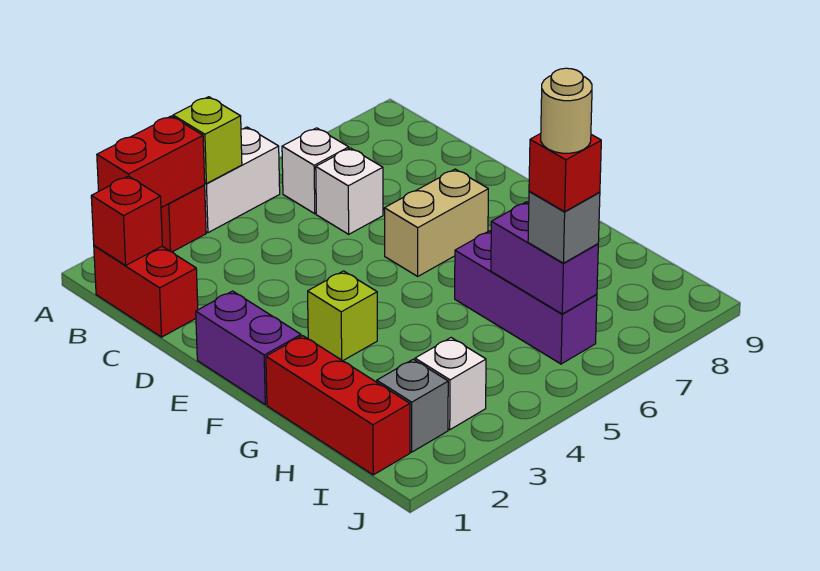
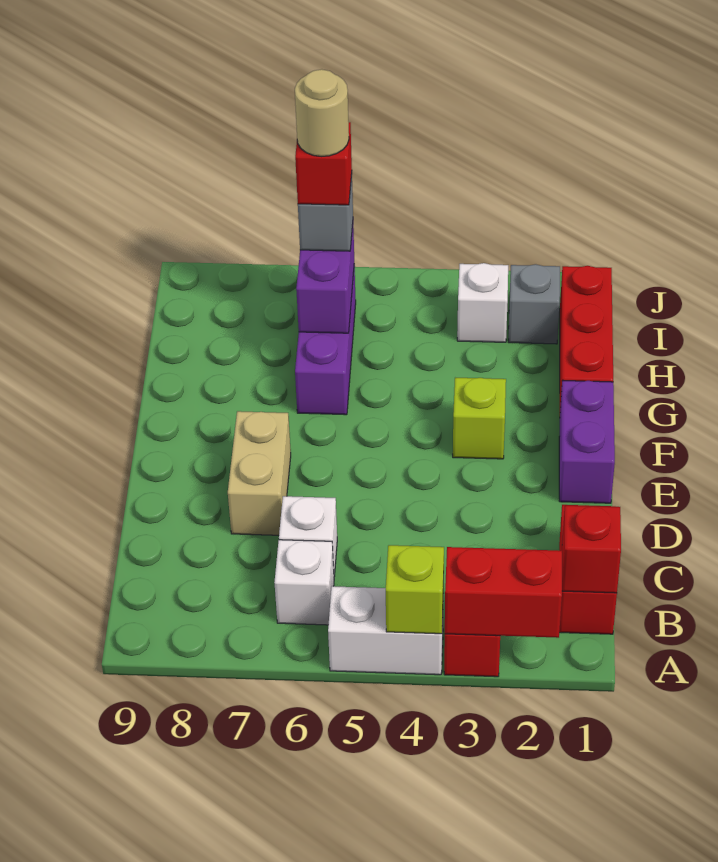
tan 1x2 brick [384,169,488,276] -> tan 1x2 brick turned to [228,411,291,535]

